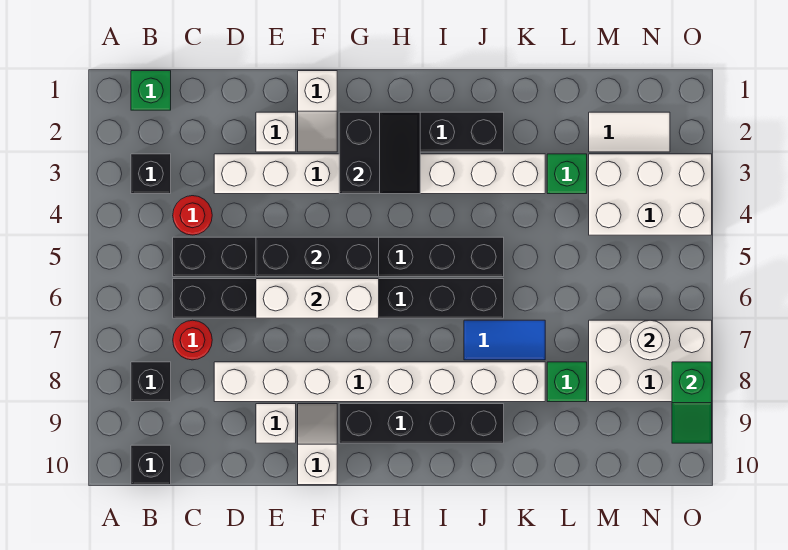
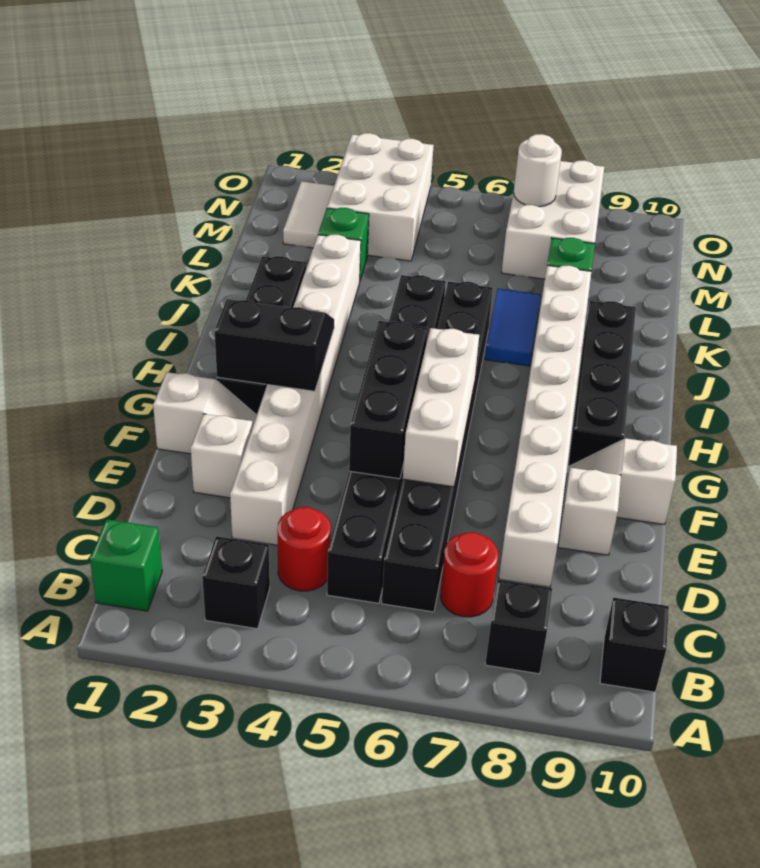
green 1x2 slope [672,362,712,443] -> none

